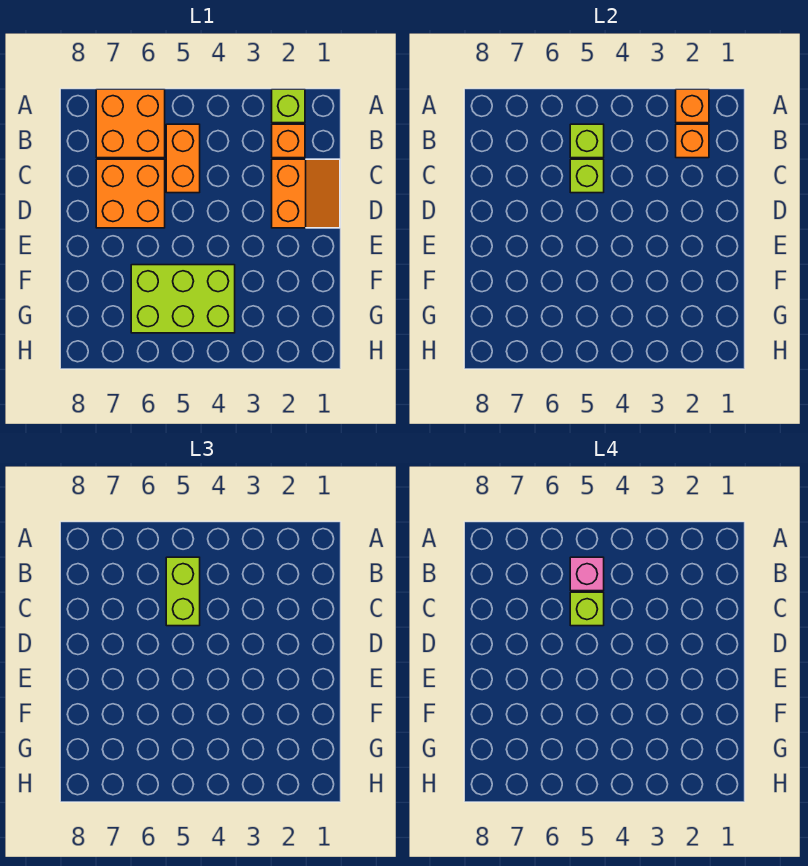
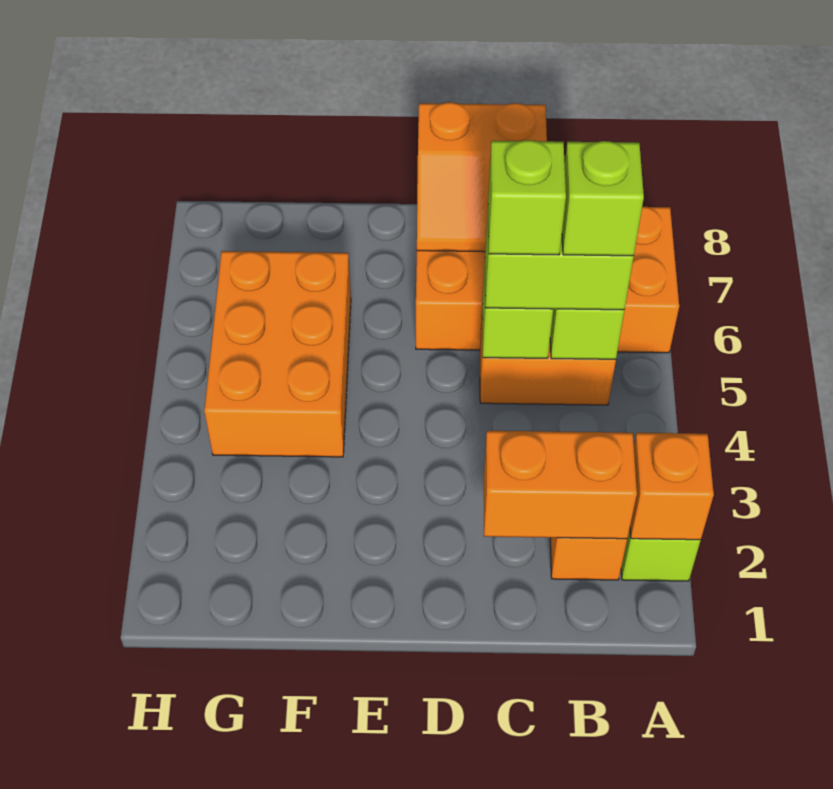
orange 1x1 brick [676,124,709,158] -> orange 1x2 brick [484,431,637,539]
pink 1x1 brick [570,557,604,591] -> lime 1x1 brick [562,141,644,256]
orange 2x2 slope [272,159,340,228] -> orange 2x2 slope moved to [417,102,547,252]
lime 2x3 brick [131,265,235,333] -> orange 2x3 brick [204,251,351,457]

